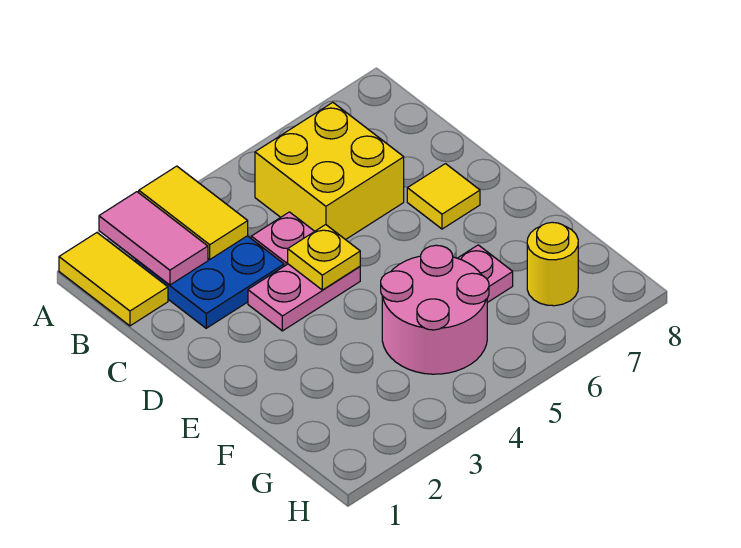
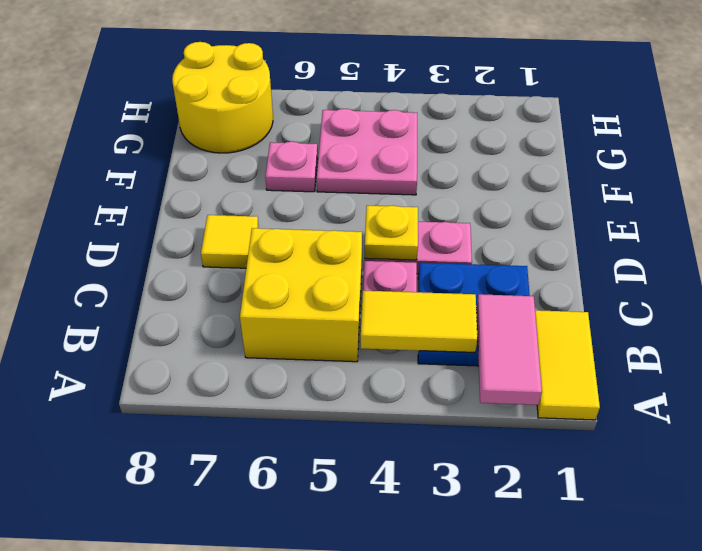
yellow 1x2 tile [139,166,248,259] -> yellow 1x2 tile turned to [361,291,478,352]
pink 2x2 round brick [381,245,489,374] -> pink 2x2 plate [317,109,417,195]
yellow 1x1 round brick [527,222,578,306] -> yellow 2x2 round brick [172,42,273,153]

